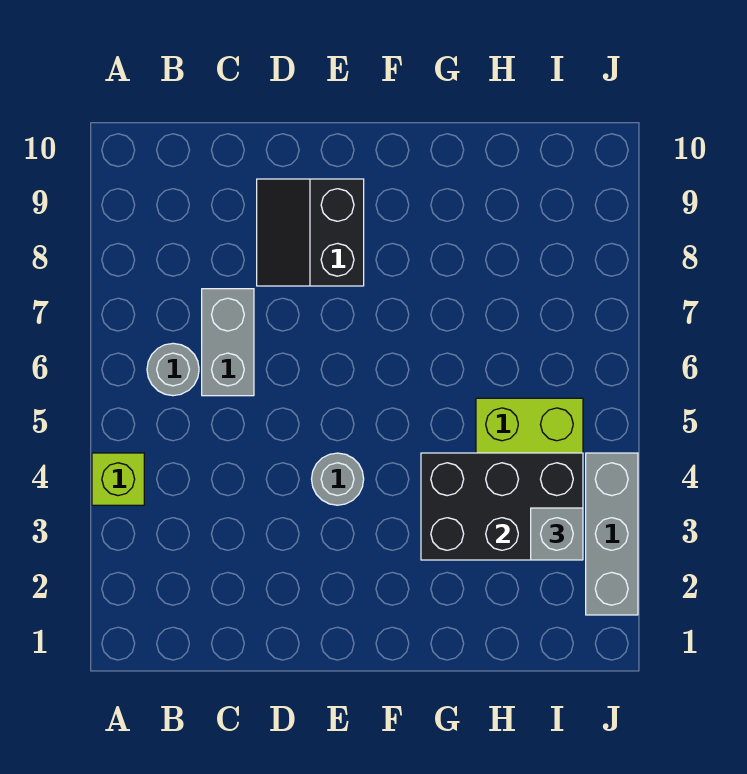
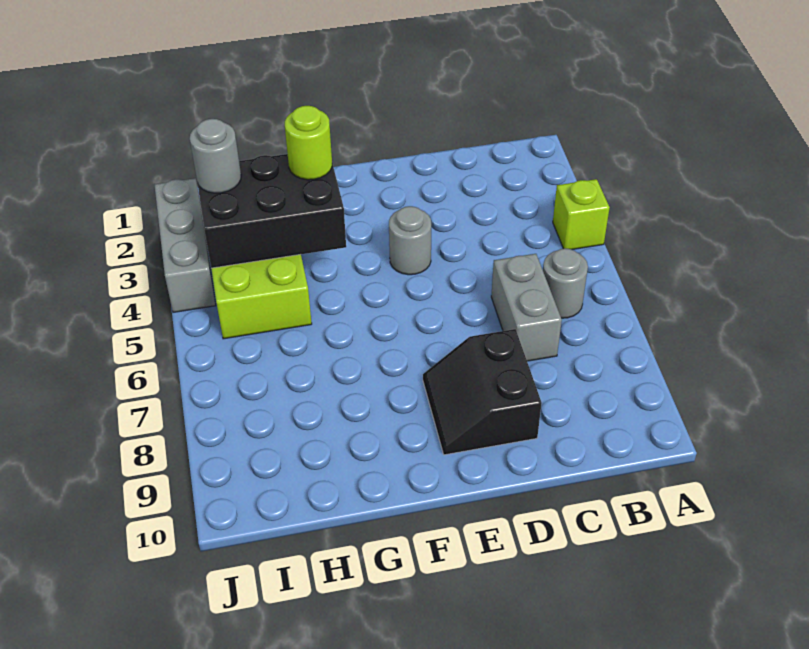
black 2x2 slope [257,179,364,286] -> black 2x2 slope turned to [423,329,542,455]
none -> lime 1x1 round brick [285,106,332,180]
grey 1x1 brick [531,508,583,560] -> grey 1x1 round brick [190,119,241,193]

